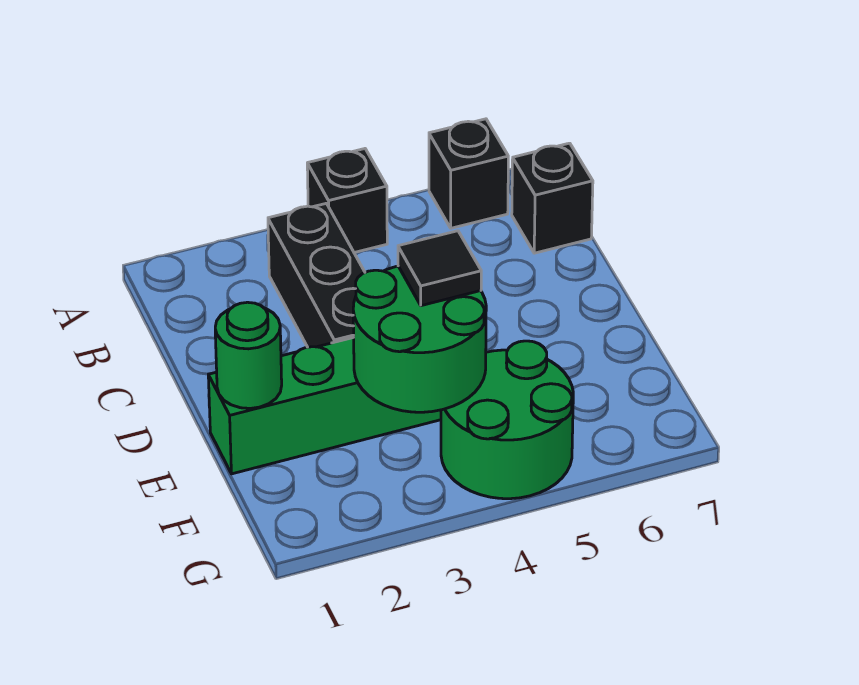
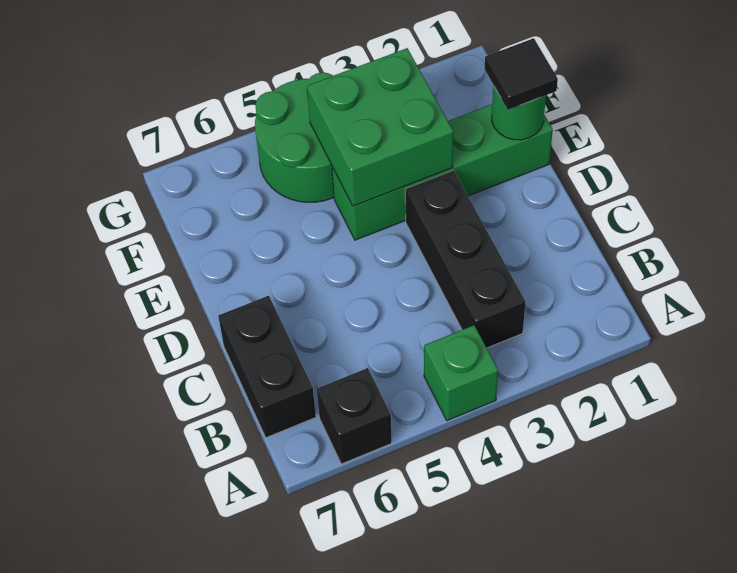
black 1x1 brick [307,149,387,253] -> green 1x1 brick [424,325,498,421]
black 1x1 brick [512,143,593,253] -> black 1x2 brick [218,296,316,438]
green 2x2 round brick [353,266,486,412] -> green 2x2 brick [307,48,453,206]
black 1x1 tile [398,231,481,306] -> black 1x1 tile moved to [485,38,558,110]

